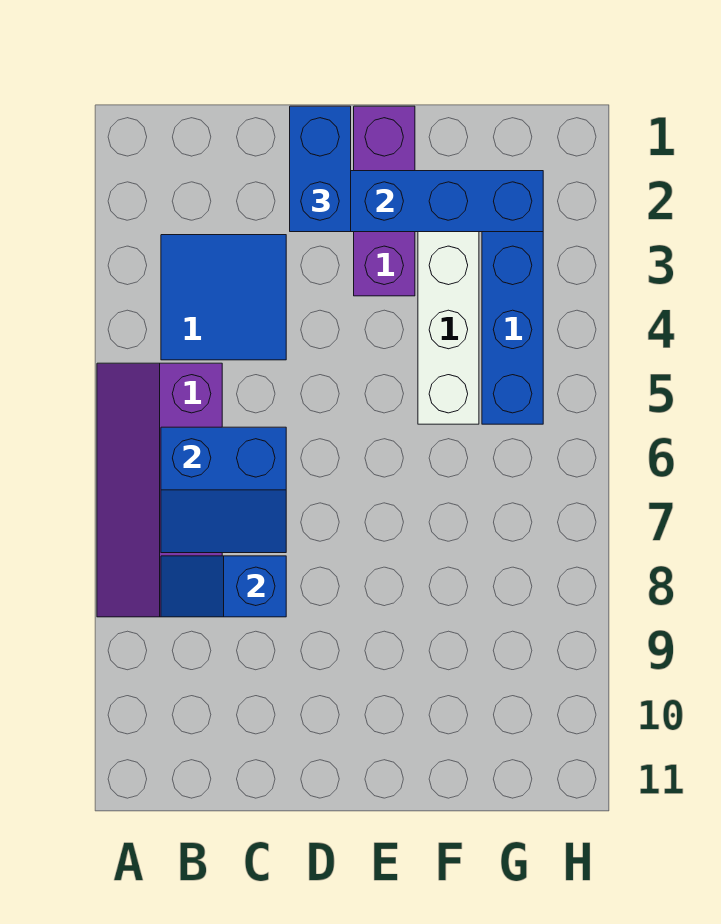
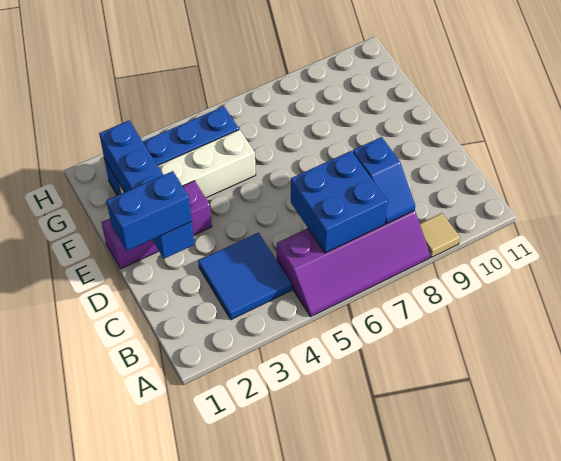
none -> tan 1x1 tile [420,213,460,258]
blue 2x2 slope [161,427,286,553] -> blue 2x2 brick [291,151,388,253]

